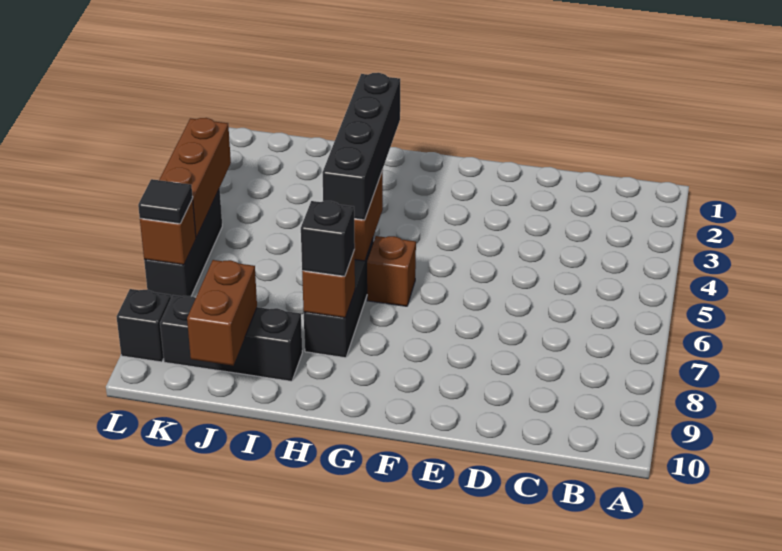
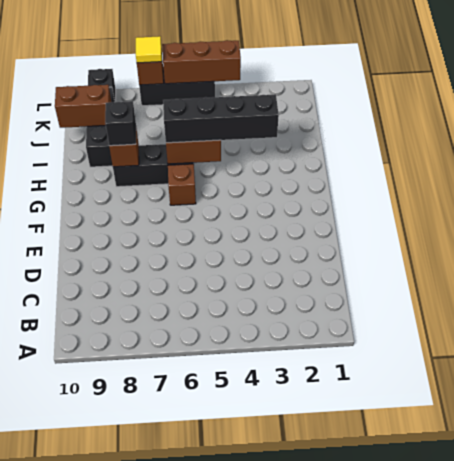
black 1x1 tile [138,179,193,224] -> yellow 1x1 tile [136,36,162,63]

